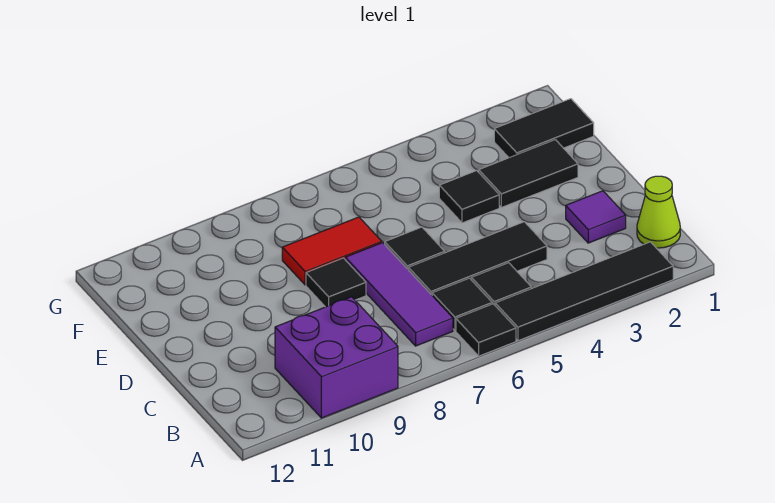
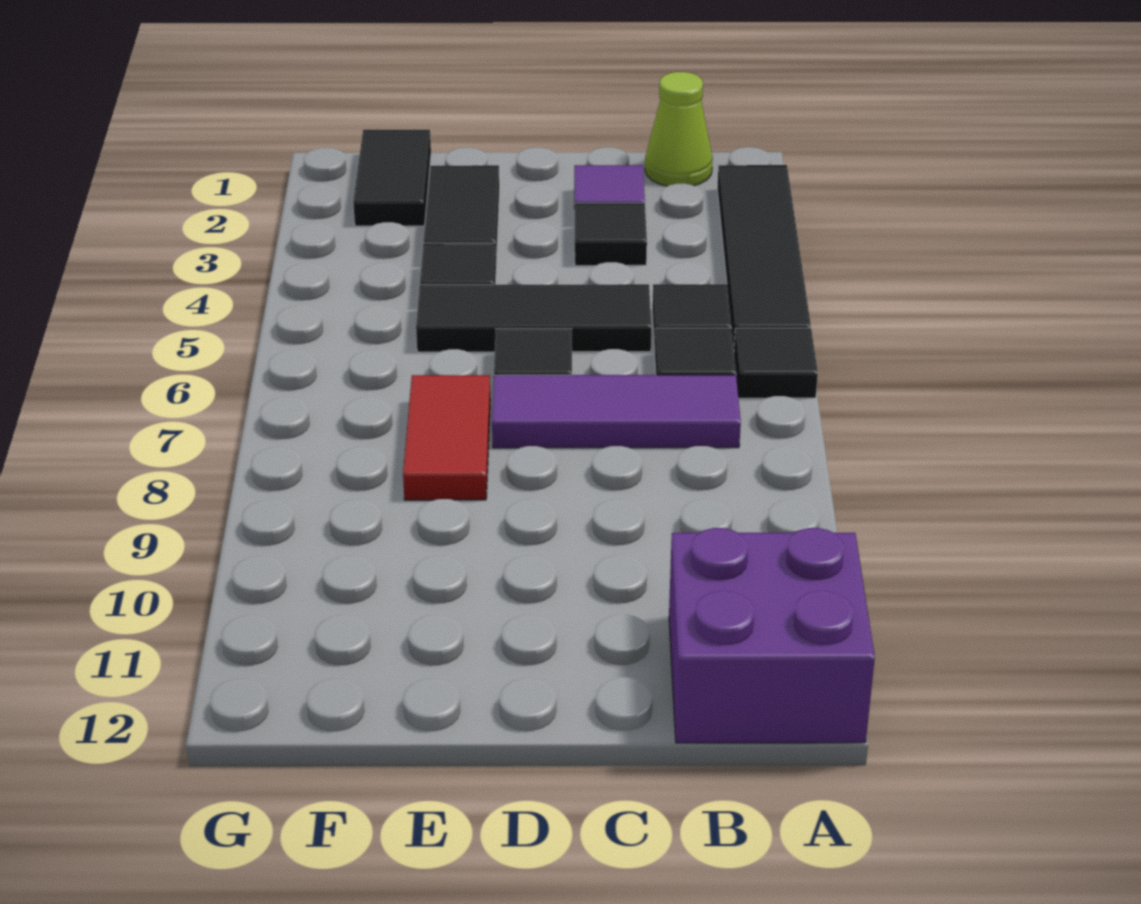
purple 2x2 brick [275,297,398,418] -> purple 2x2 brick moved to [669,528,875,743]
black 1x3 tile [408,222,547,295] -> black 1x3 tile turned to [416,284,651,352]
black 1x1 tile [306,258,366,307] -> black 1x1 tile moved to [575,203,647,266]

